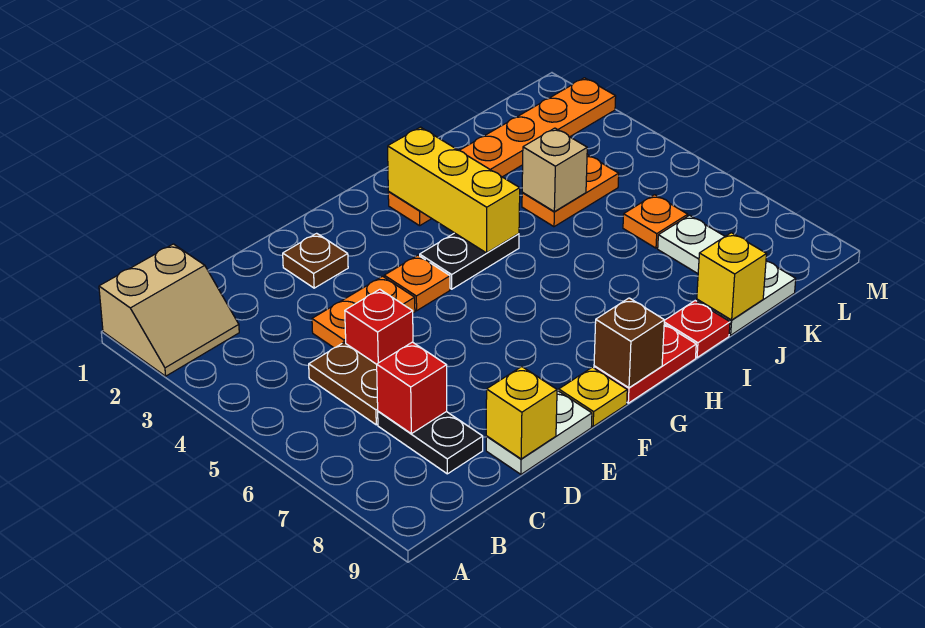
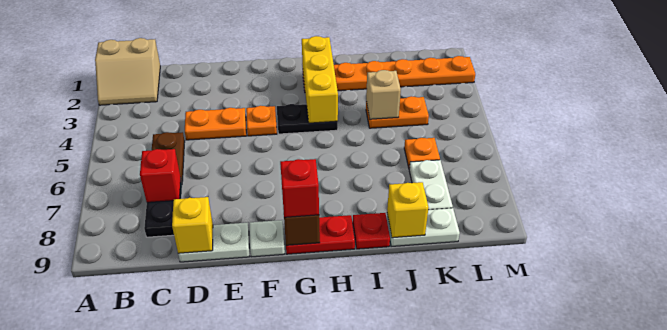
red 1x1 brick [345,289,413,364] -> red 1x1 brick moved to [280,159,319,217]
brown 1x1 plate [283,233,348,288] -> none
yellow 1x1 plate [559,367,627,426] -> white 1x1 plate [250,220,285,257]

